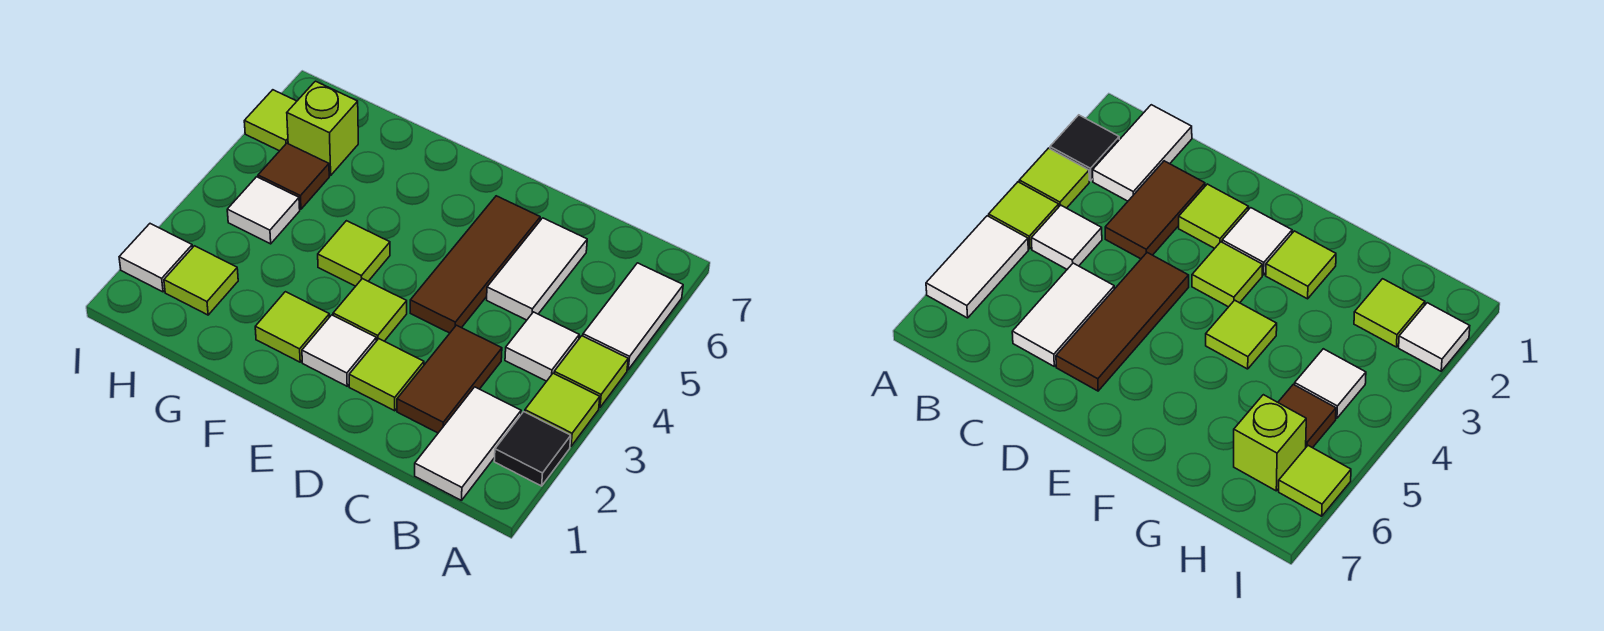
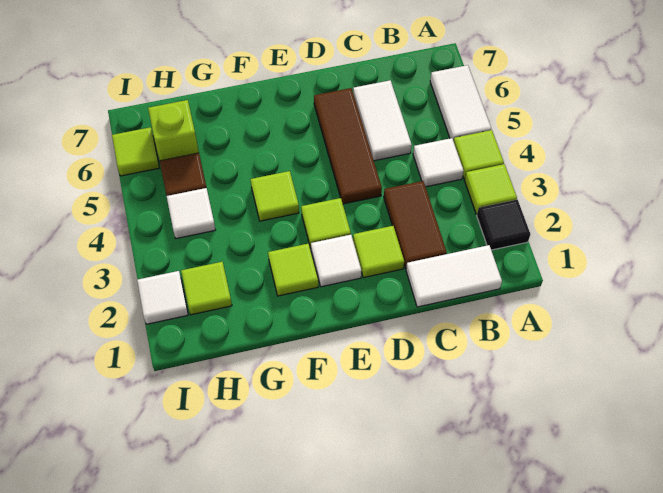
white 1x2 tile [415,387,521,501] -> white 1x2 tile turned to [406,245,502,307]

